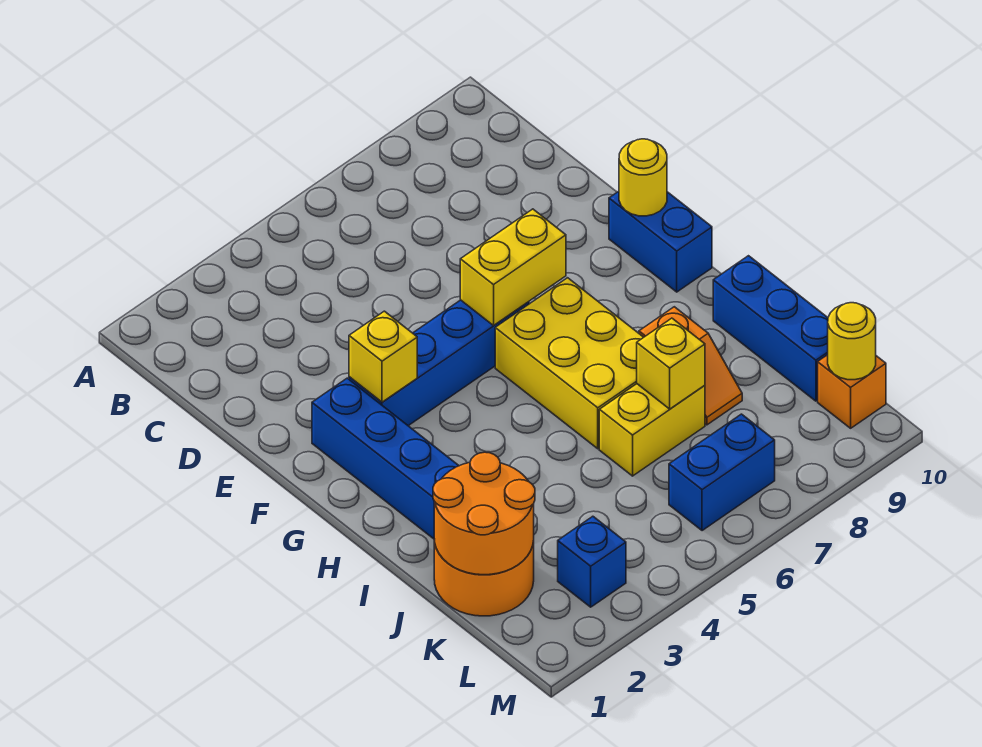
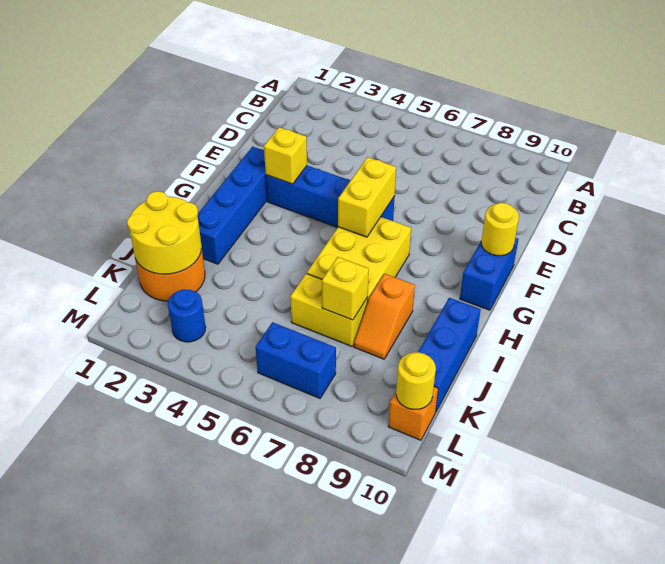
yellow 1x2 brick [460,209,566,325] -> yellow 1x2 brick turned to [338,157,396,237]
orange 2x2 round brick [433,452,535,575] -> yellow 2x2 round brick [127,191,201,274]
blue 1x1 brick [558,516,626,607] -> blue 1x1 round brick [168,289,206,342]

